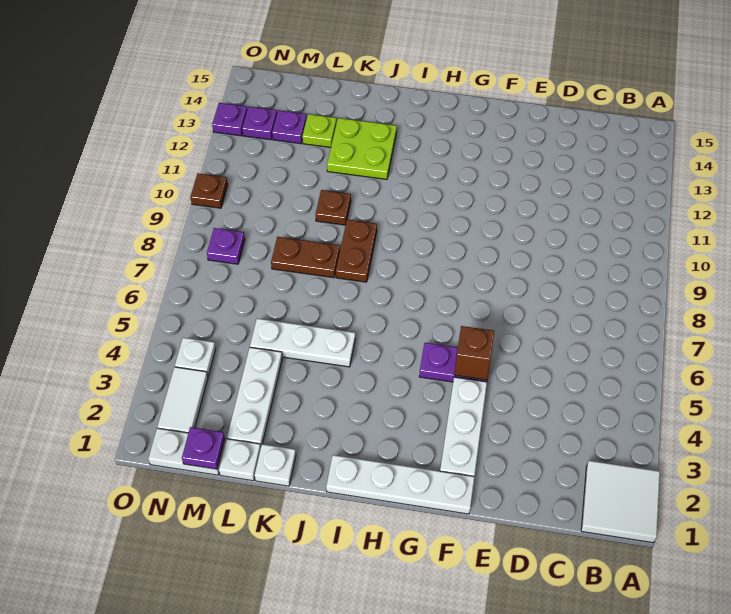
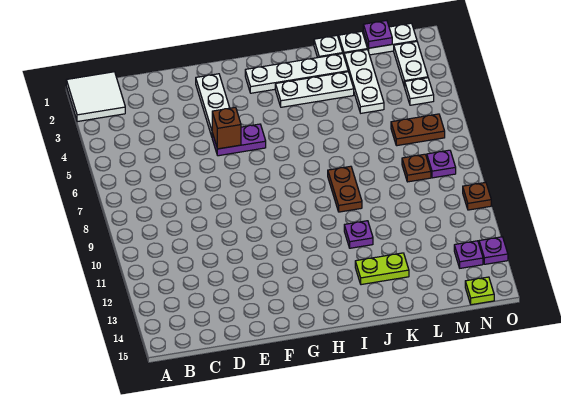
white 1x4 plate [326,455,474,514] -> white 1x4 plate moved to [245,54,348,93]
white 1x3 plate [250,319,355,367] -> white 1x3 plate moved to [275,72,354,107]
lime 2x2 plate [327,118,397,179] -> lime 1x2 plate [355,253,409,285]
brown 1x2 plate [271,237,340,278] -> brown 1x2 plate moved to [391,114,445,146]
brown 1x1 plate [316,190,351,225] -> brown 1x1 plate moved to [402,154,431,182]
lime 1x1 plate [302,114,337,147] -> lime 1x1 plate moved to [465,277,494,305]
purple 1x1 plate [272,110,307,144] -> purple 1x1 plate moved to [344,221,373,248]
white 1x2 tile [157,367,208,433] -> white 1x2 plate [394,42,428,87]

